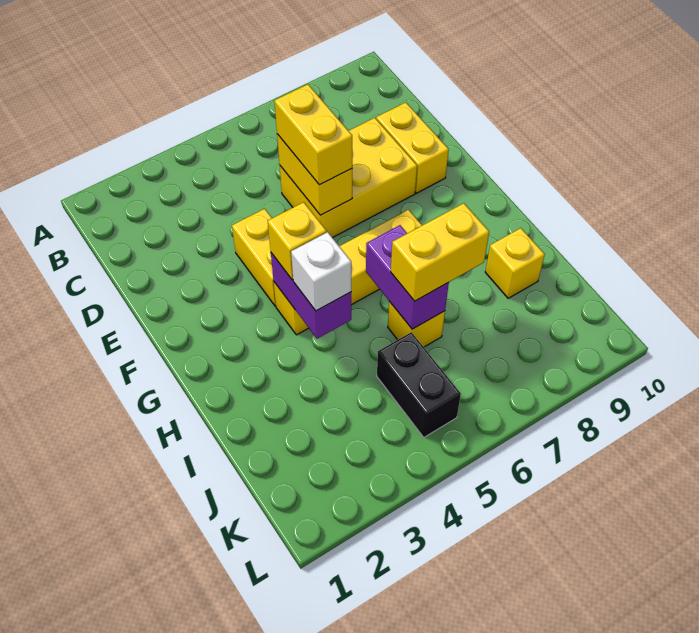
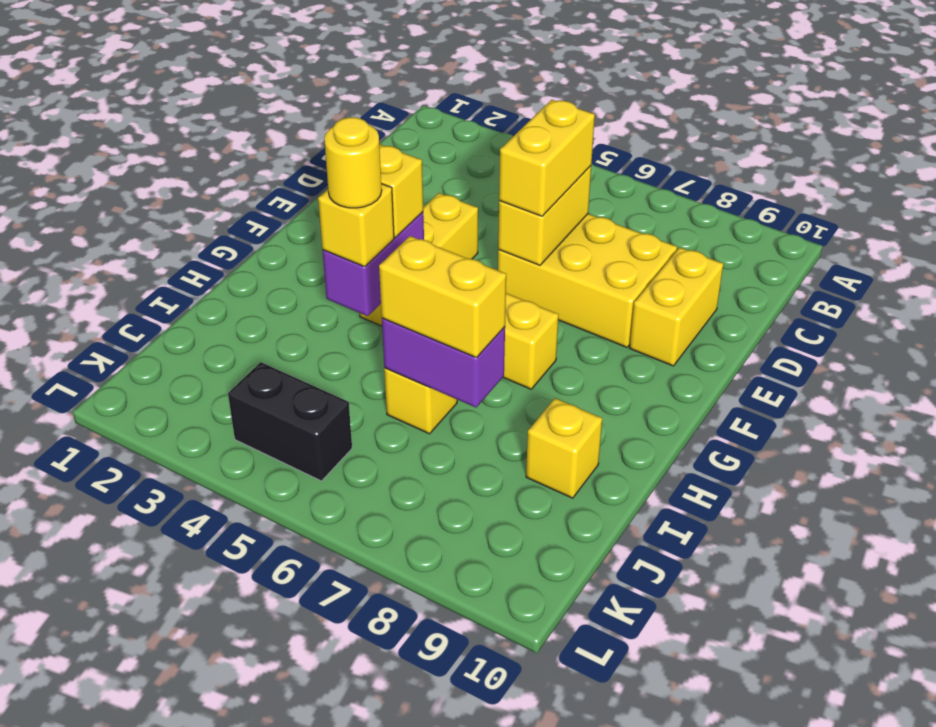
white 1x1 brick [291,232,351,311] -> yellow 1x1 brick [318,184,394,267]
none -> yellow 1x1 round brick [324,117,382,208]
purple 1x2 brick [366,225,449,329] -> purple 1x2 brick turned to [382,318,505,407]
black 1x2 brick [377,332,461,437] -> black 1x2 brick turned to [228,362,352,481]

